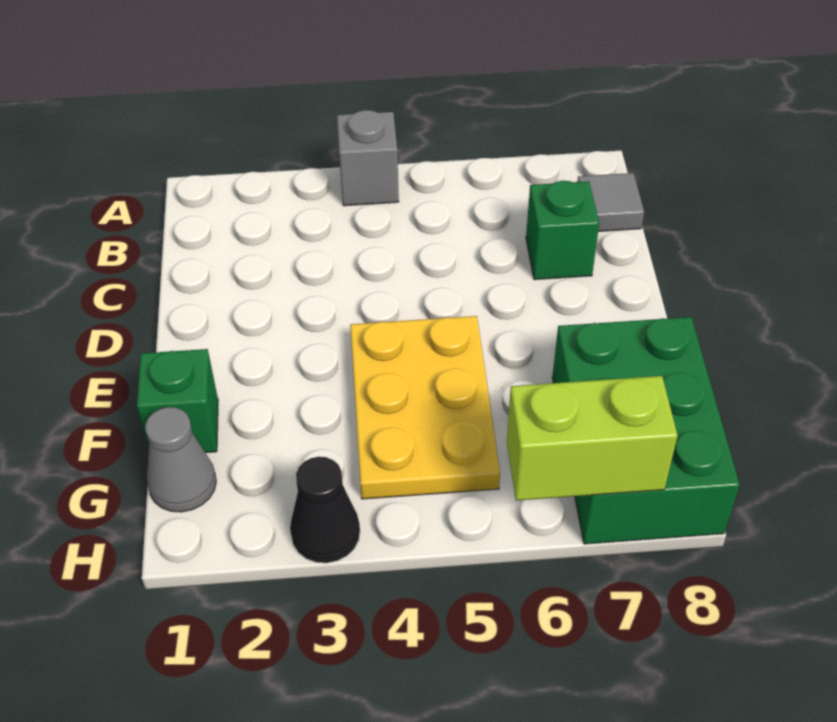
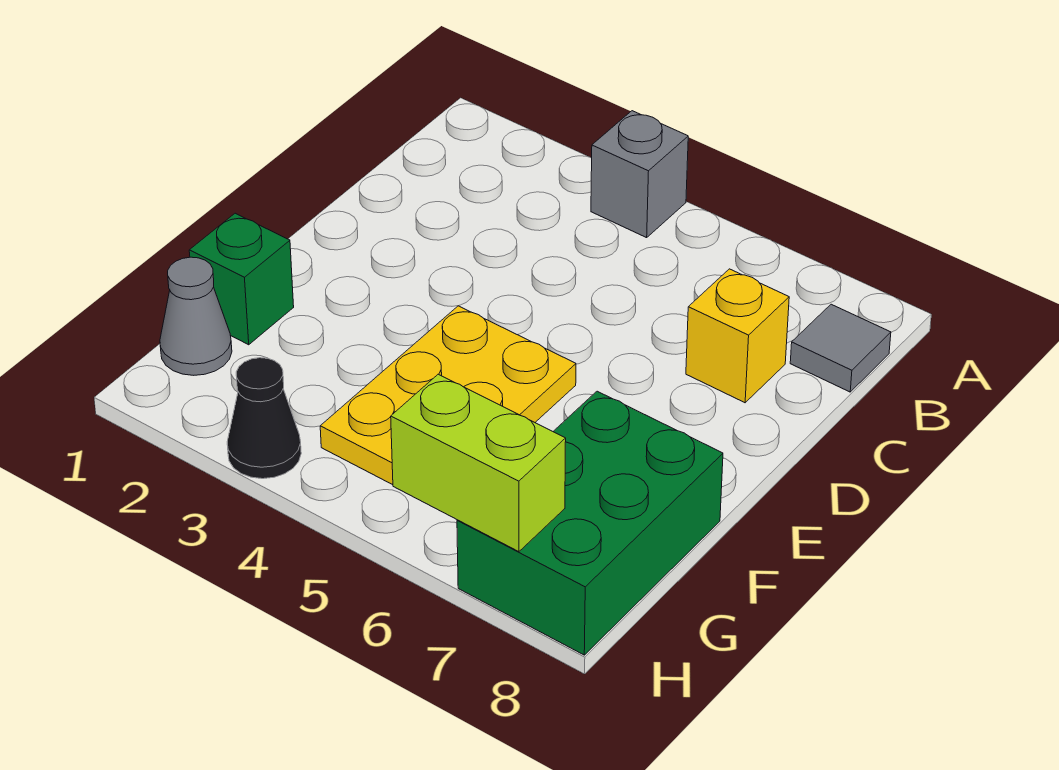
green 1x1 brick [526,181,599,280] -> yellow 1x1 brick [686,269,789,403]

